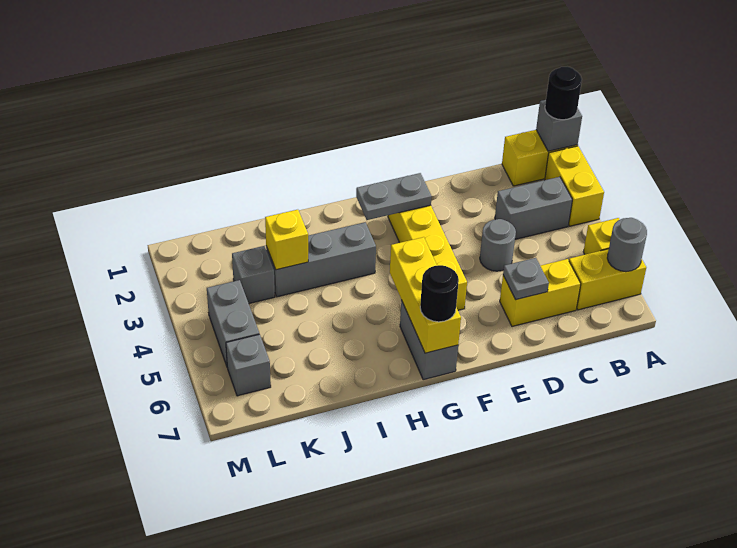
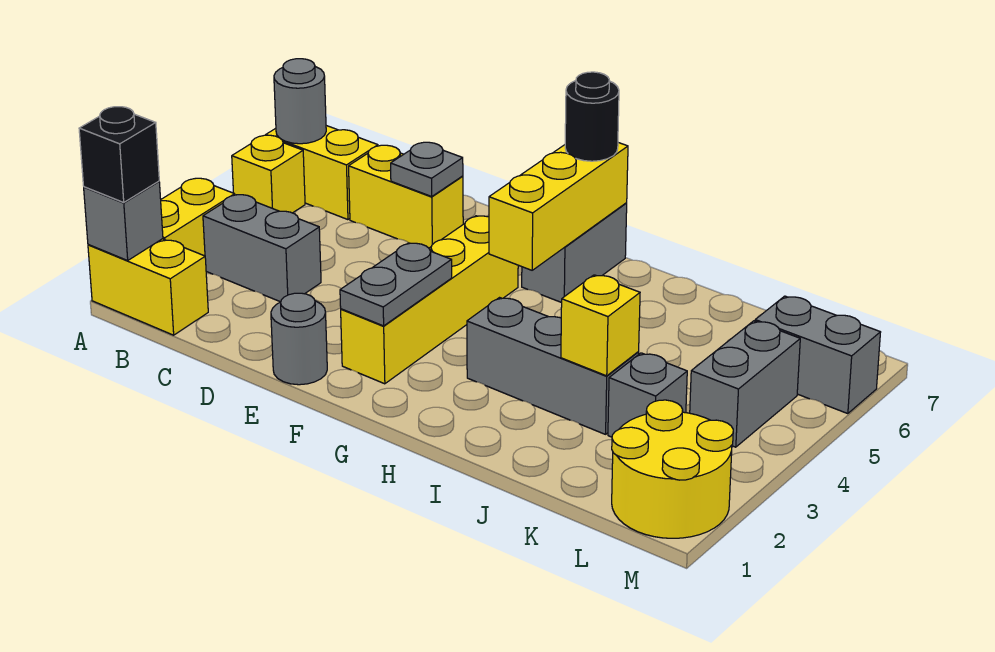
black 1x1 round brick [545,67,582,120] -> black 1x1 brick [79,107,159,202]
grey 1x1 round brick [480,219,516,271] -> grey 1x1 round brick moved to [271,293,327,385]
grey 1x2 plate [356,173,432,220] -> grey 1x2 plate turned to [340,243,452,326]
none -> yellow 2x2 round brick [612,400,733,538]
grey 1x1 brick [226,334,271,396] -> grey 1x2 brick [755,296,881,414]

